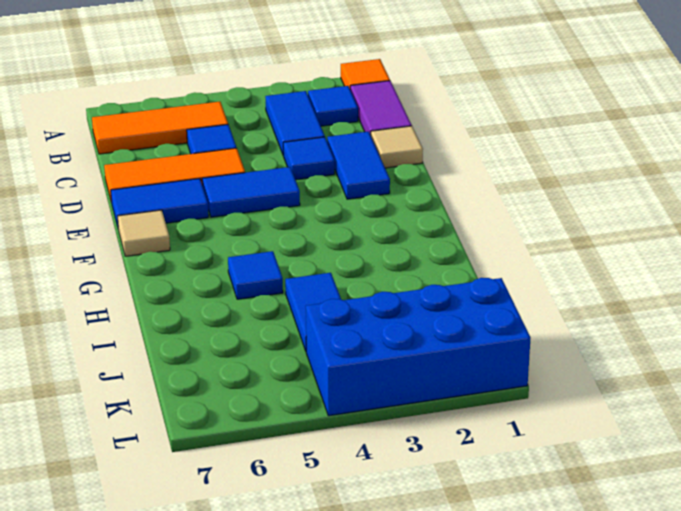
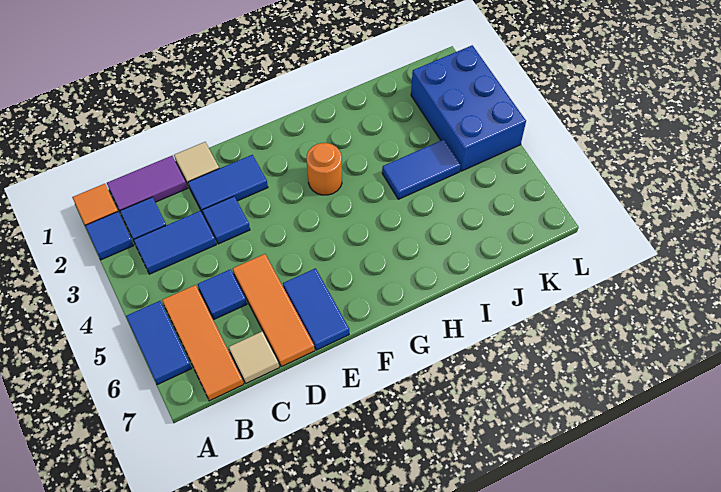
blue 1x2 tile [202,167,300,217] -> blue 1x2 tile moved to [126,301,192,385]
tan 1x1 tile [117,210,170,256] -> tan 1x1 tile moved to [229,331,279,383]
none -> orange 1x1 round brick [307,143,342,195]
blue 1x1 tile [228,251,283,299] -> blue 1x1 tile moved to [85,212,134,260]
blue 2x4 brick [306,278,531,416] -> blue 2x3 brick [411,45,526,171]

